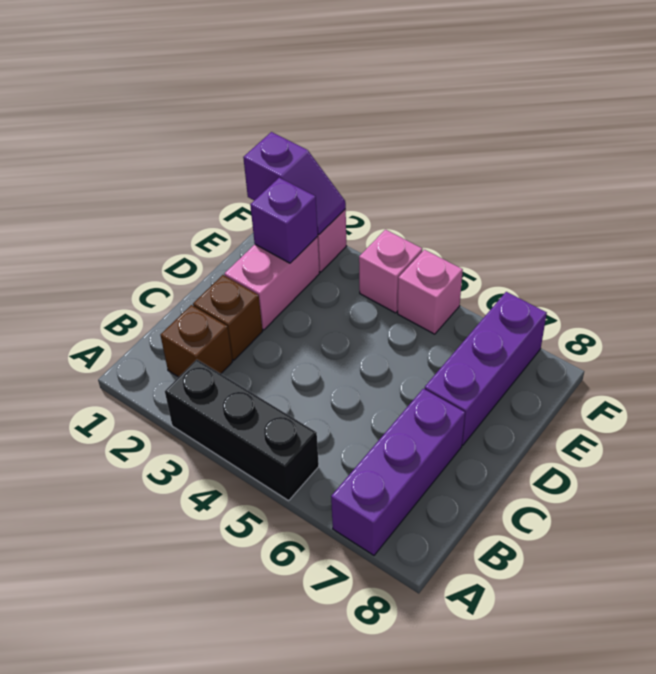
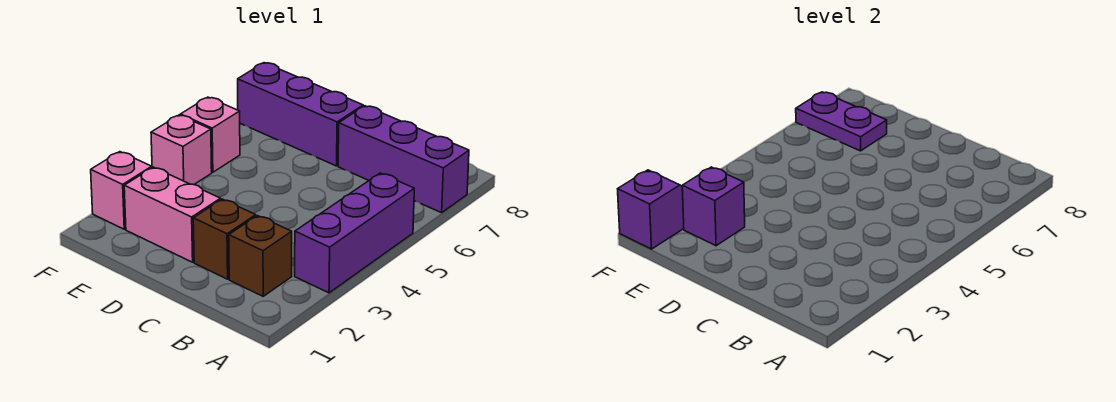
black 1x3 brick [165,360,319,501] -> purple 1x3 brick [295,173,414,293]
none -> purple 1x2 plate [796,92,887,151]

